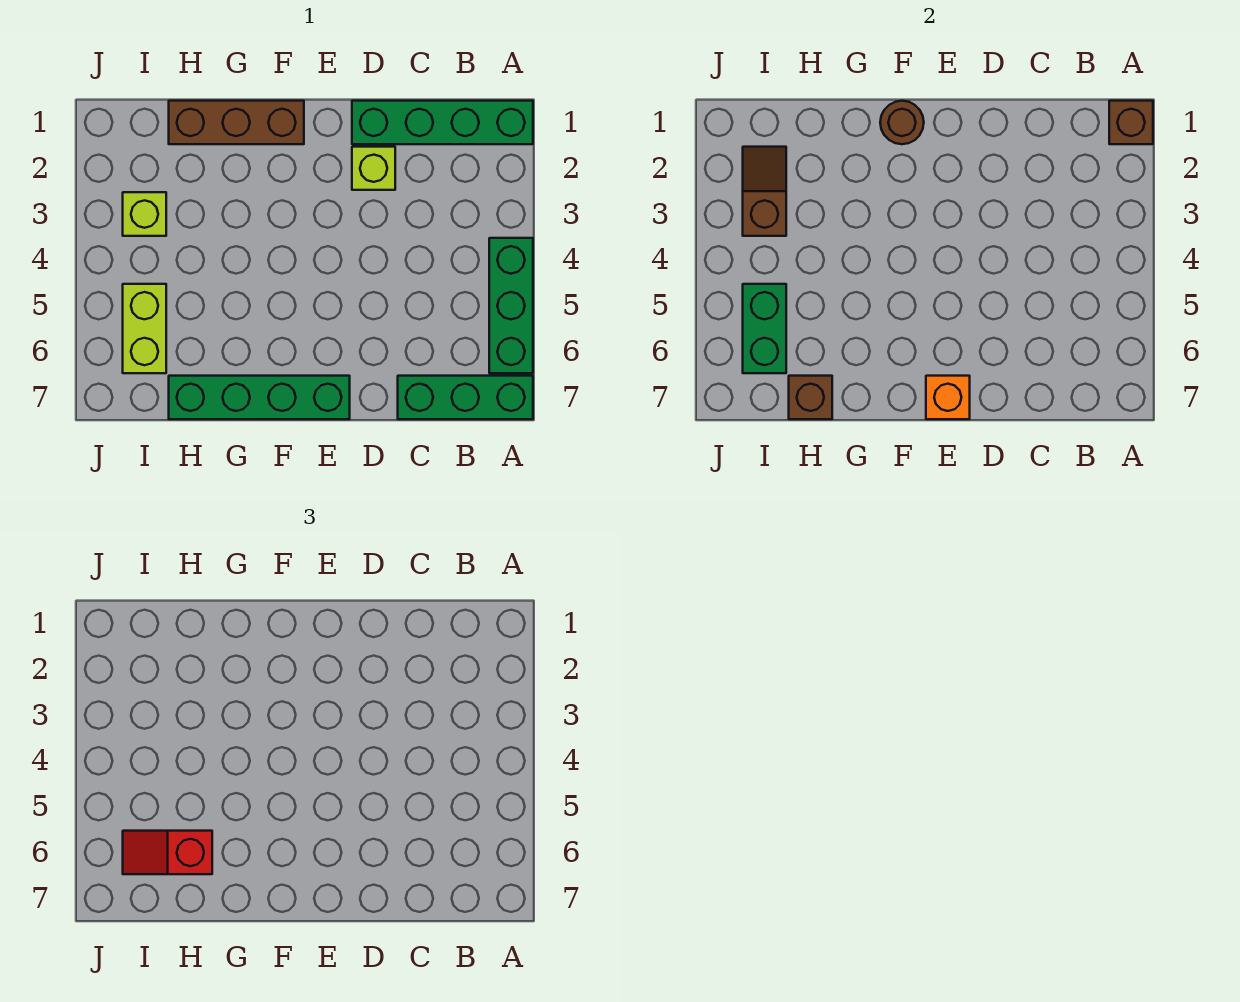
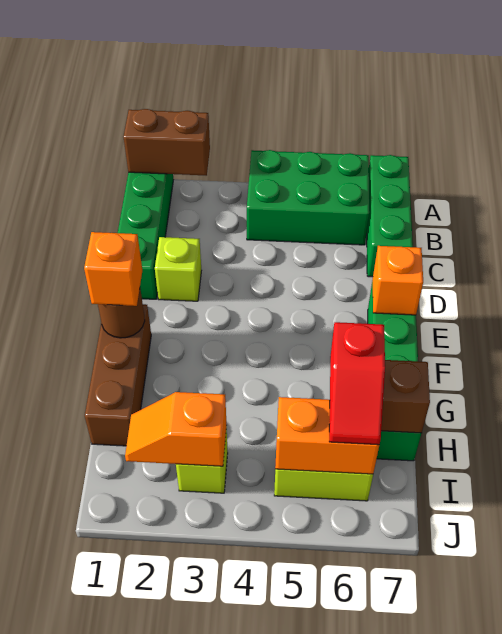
brown 1x1 brick [1109,101,1153,144] -> brown 1x2 brick [124,109,210,176]
green 1x3 brick [489,238,533,373] -> green 2x3 brick [247,150,369,245]
none -> orange 1x1 brick [84,232,142,306]
brown 1x2 slope [743,147,786,236] -> orange 1x2 slope [125,392,227,466]
green 1x2 brick [743,284,786,373] -> orange 1x2 brick [275,397,379,474]

